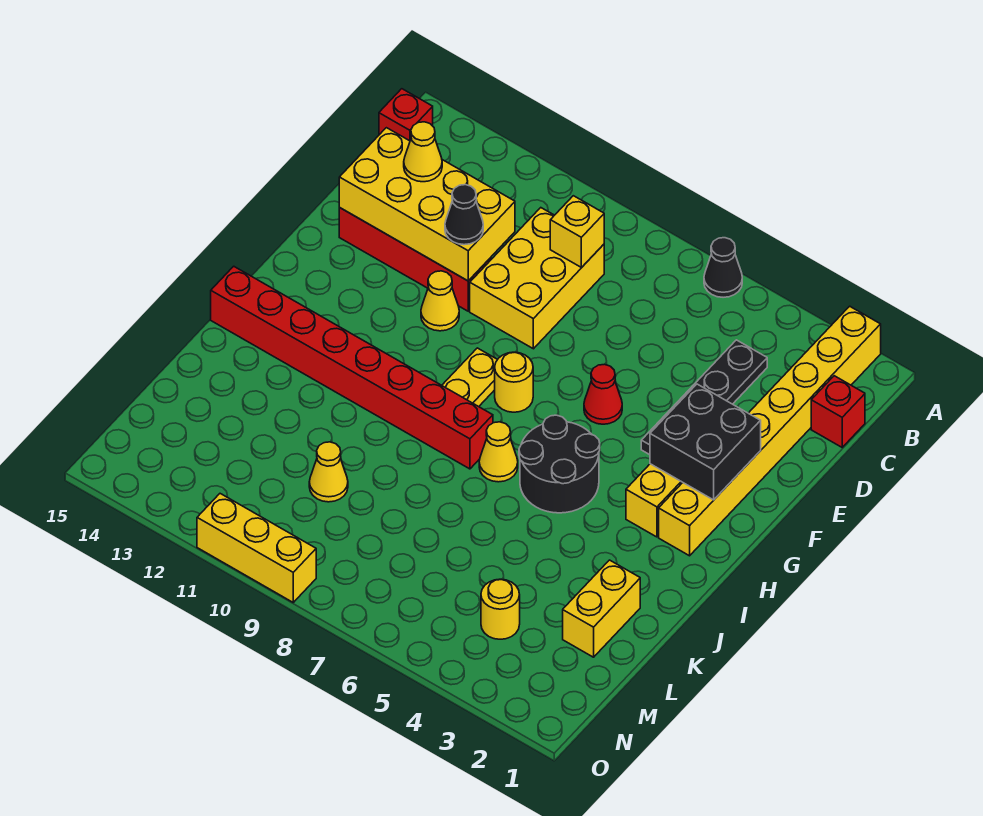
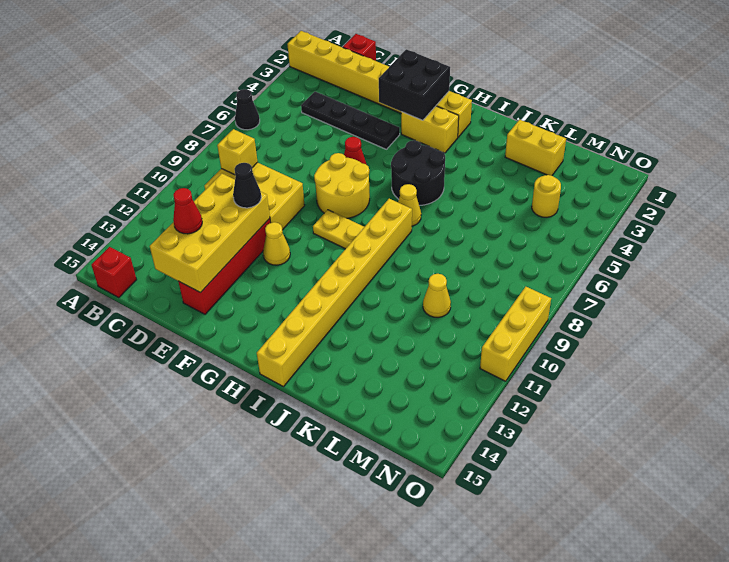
yellow 1x1 cone [404,122,442,182] -> red 1x1 cone [173,188,202,234]
yellow 1x1 round brick [495,352,533,412] -> yellow 2x2 round brick [314,153,370,218]
red 1x8 brick [211,266,493,469] -> yellow 1x8 brick [257,199,412,387]

